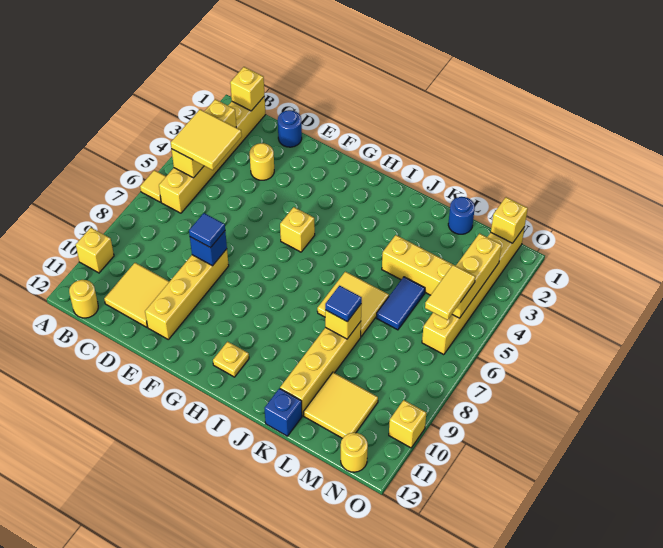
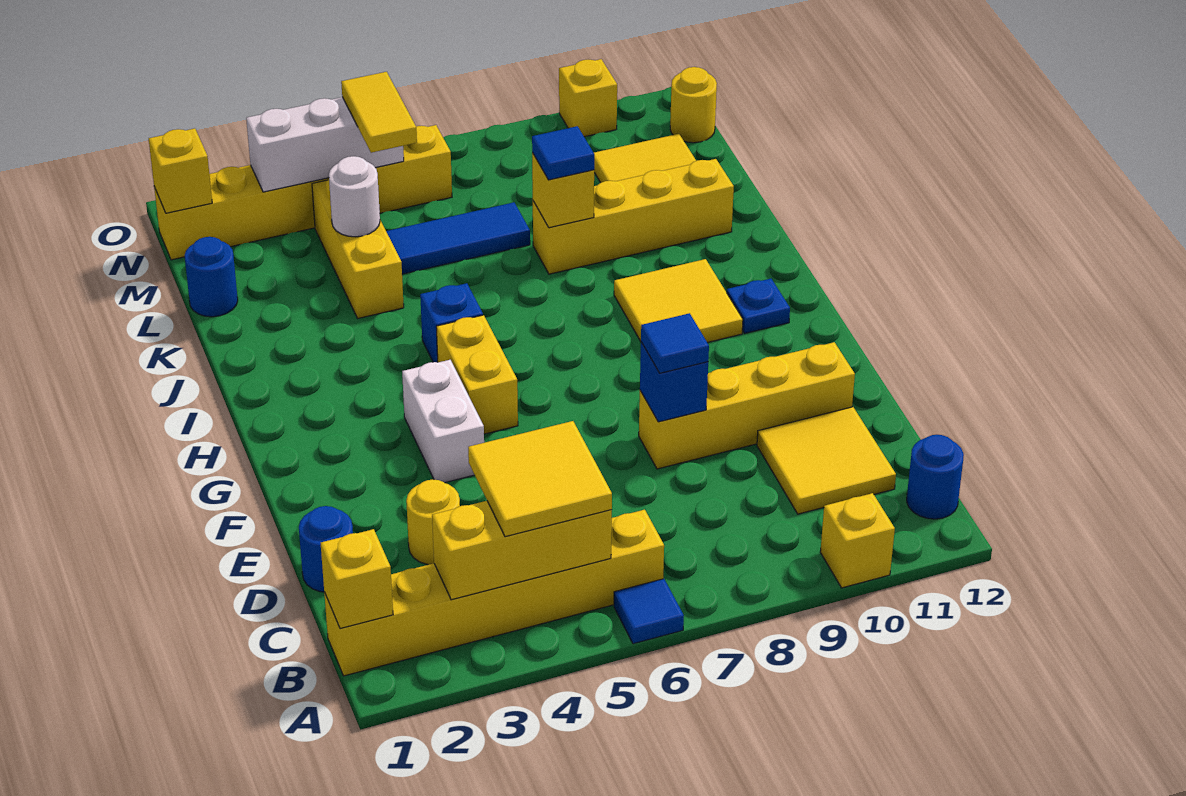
yellow 1x1 tile [140,170,166,202] -> blue 1x1 tile [614,579,684,644]
yellow 1x1 round brick [69,280,98,318] -> blue 1x1 round brick [907,435,964,519]
none -> white 1x2 brick [402,360,484,483]
yellow 1x1 brick [280,207,315,252] -> yellow 1x2 brick [436,315,518,434]
yellow 1x1 plate [213,342,249,377] -> blue 1x1 plate [727,279,790,334]
yellow 2x2 tile [317,272,389,337] -> yellow 2x2 tile moved to [614,259,743,343]
blue 1x1 brick [265,388,302,436] -> blue 1x1 brick moved to [420,283,483,362]
none -> white 1x1 round brick [329,156,380,237]
blue 1x2 tile [376,277,425,330] -> blue 1x3 tile [386,202,530,274]
yellow 1x3 brick [452,233,502,318] -> white 1x3 brick [246,97,404,192]
yellow 1x2 tile [425,265,475,320] -> yellow 1x2 tile turned to [341,72,417,153]

